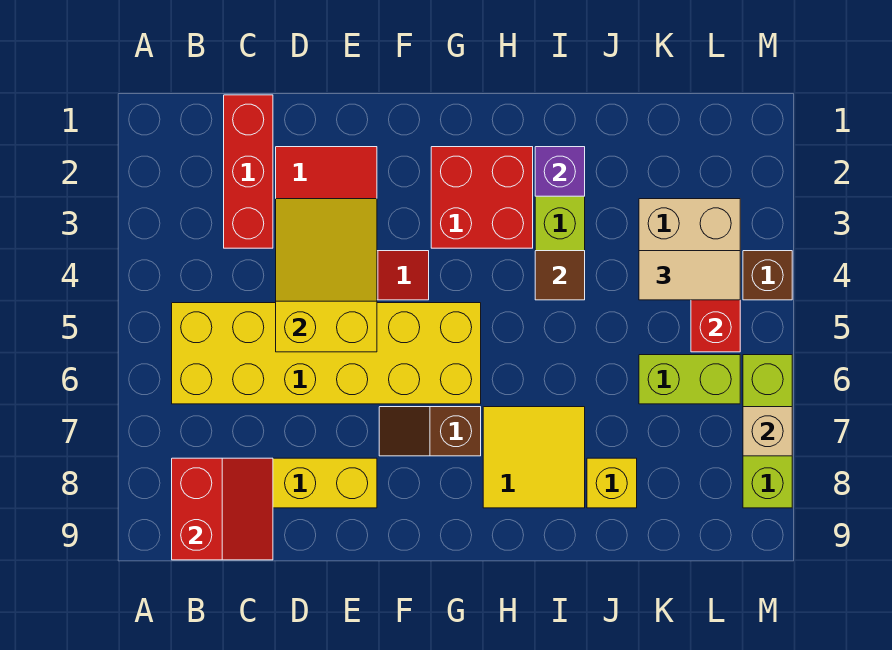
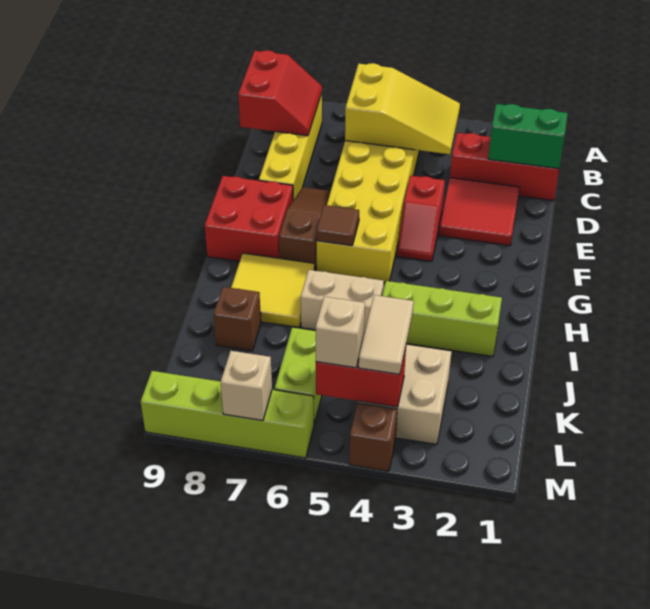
red 2x2 slope [172,458,273,560] -> red 2x2 slope turned to [238,50,322,136]
none -> green 1x2 brick [488,104,568,169]
yellow 2x3 slope [276,199,377,352] -> yellow 2x3 slope moved to [345,63,460,154]
brown 1x2 slope [379,407,481,456] -> brown 1x3 slope [279,187,331,270]
red 2x2 brick [431,147,533,248] -> red 2x2 brick moved to [205,176,293,261]
purple 1x1 brick [535,147,585,196] -> none
brown 1x1 tile [535,251,585,300] -> brown 1x1 tile moved to [316,205,359,246]
none -> tan 1x2 brick [301,270,384,334]
yellow 1x1 brick [587,458,637,508] -> brown 1x1 brick [213,287,261,351]
none -> tan 1x1 brick [316,297,365,368]
lime 1x3 brick [743,355,792,508] -> lime 1x4 brick [141,371,314,458]

